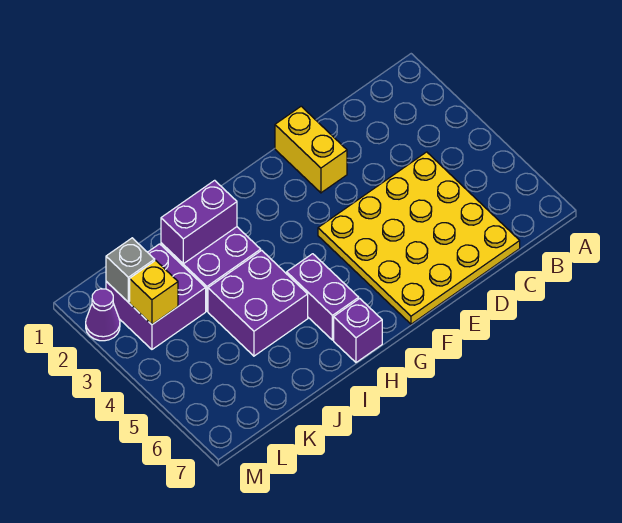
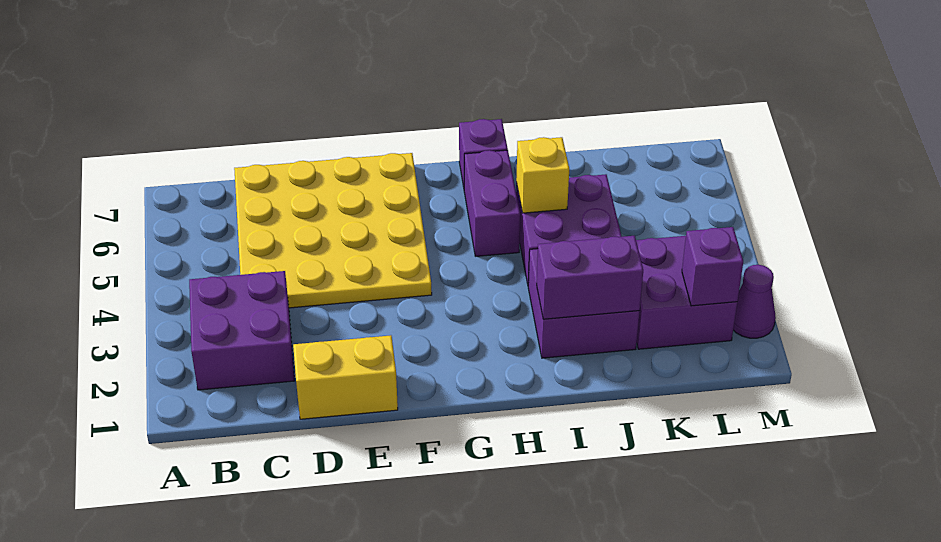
none -> purple 2x2 brick [189,271,295,390]
yellow 1x2 brick [275,106,347,193] -> yellow 1x2 brick turned to [293,335,398,419]
grey 1x1 brick [106,238,155,302] -> purple 1x1 brick [682,227,743,306]
yellow 1x1 brick [130,260,178,324] -> yellow 1x1 brick moved to [516,137,569,213]

